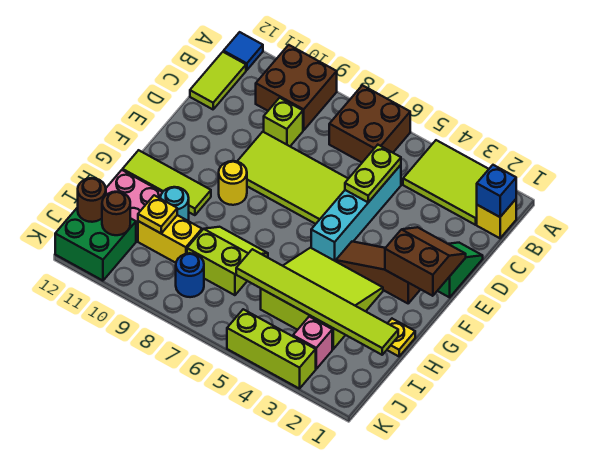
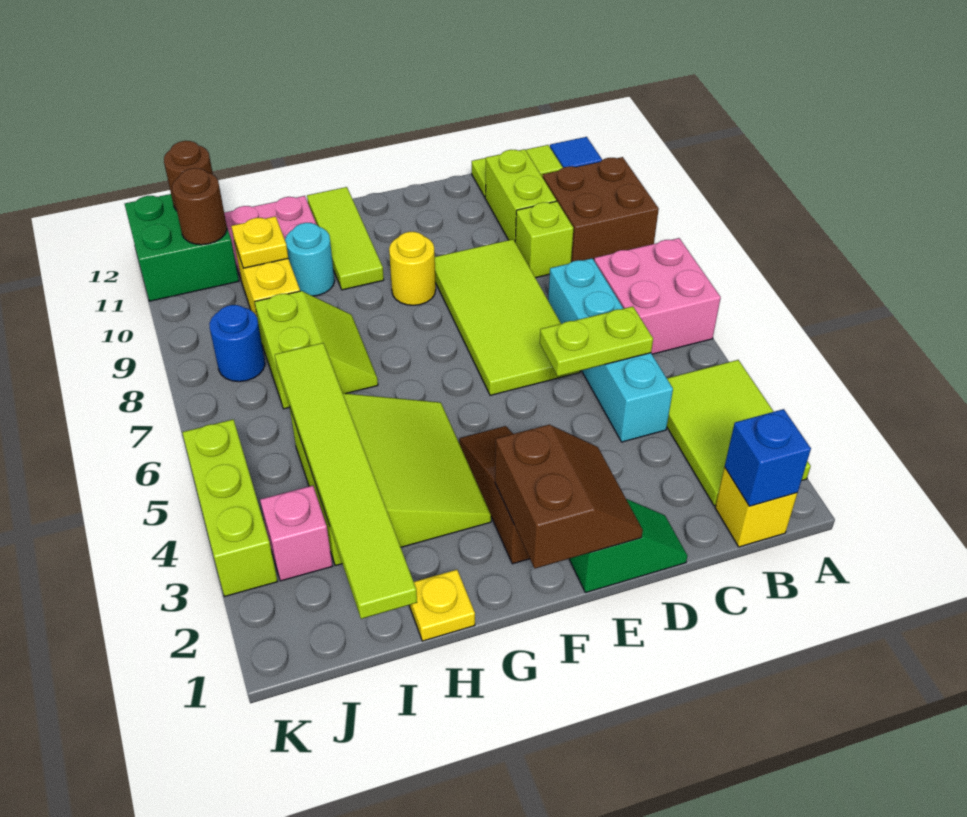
brown 2x2 brick [329,85,410,162] -> pink 2x2 brick [594,238,721,354]
cyan 1x4 brick [311,165,401,261] -> cyan 1x4 brick turned to [548,258,673,442]
none -> lime 1x2 brick [485,149,556,241]

